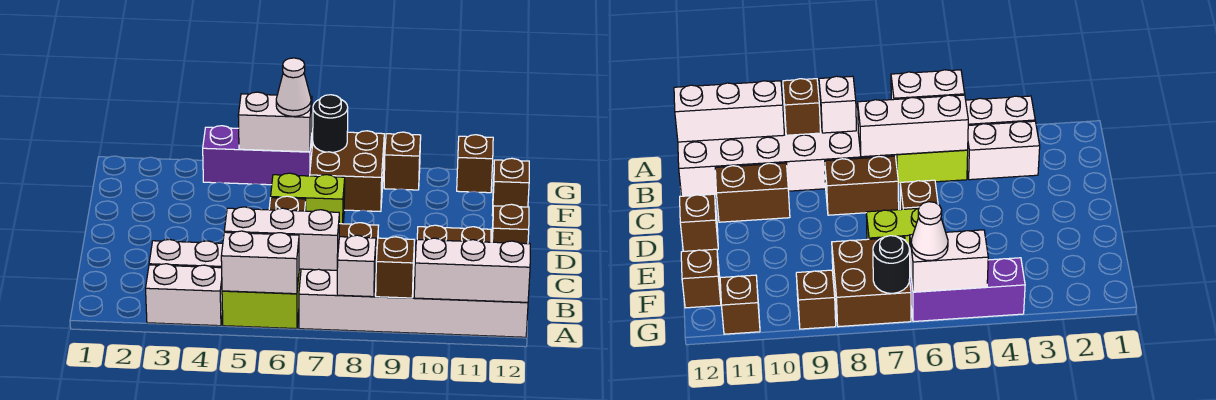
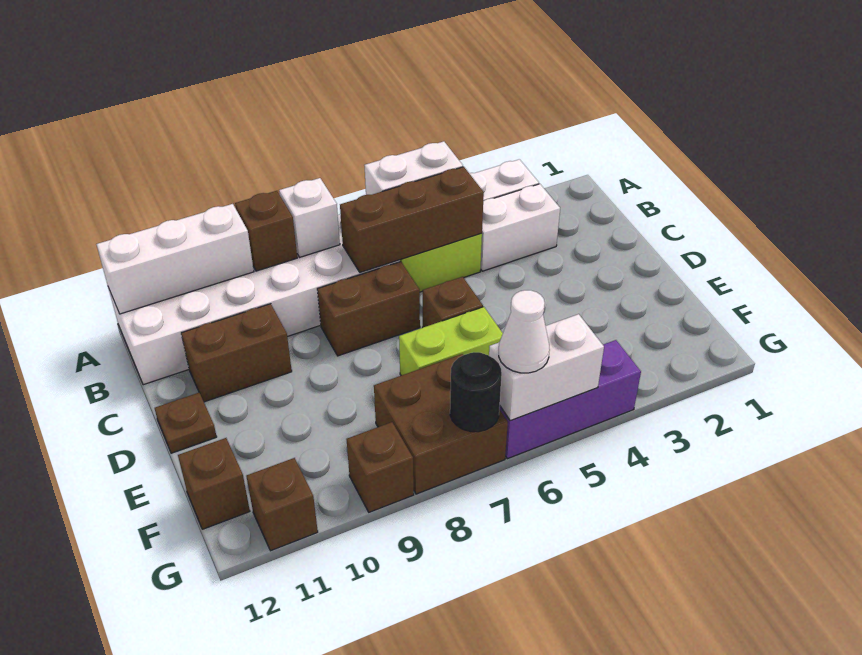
white 1x3 brick [224,207,339,270] -> brown 1x3 brick [340,167,484,272]
brown 1x1 brick [492,204,529,244] -> brown 1x1 plate [154,393,217,453]

